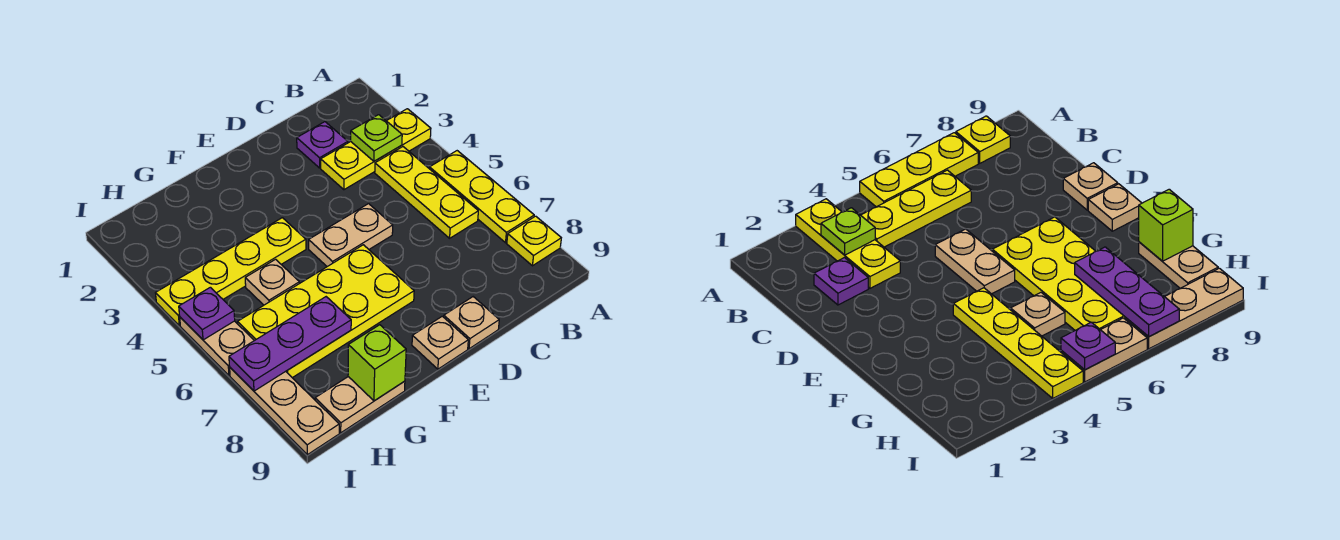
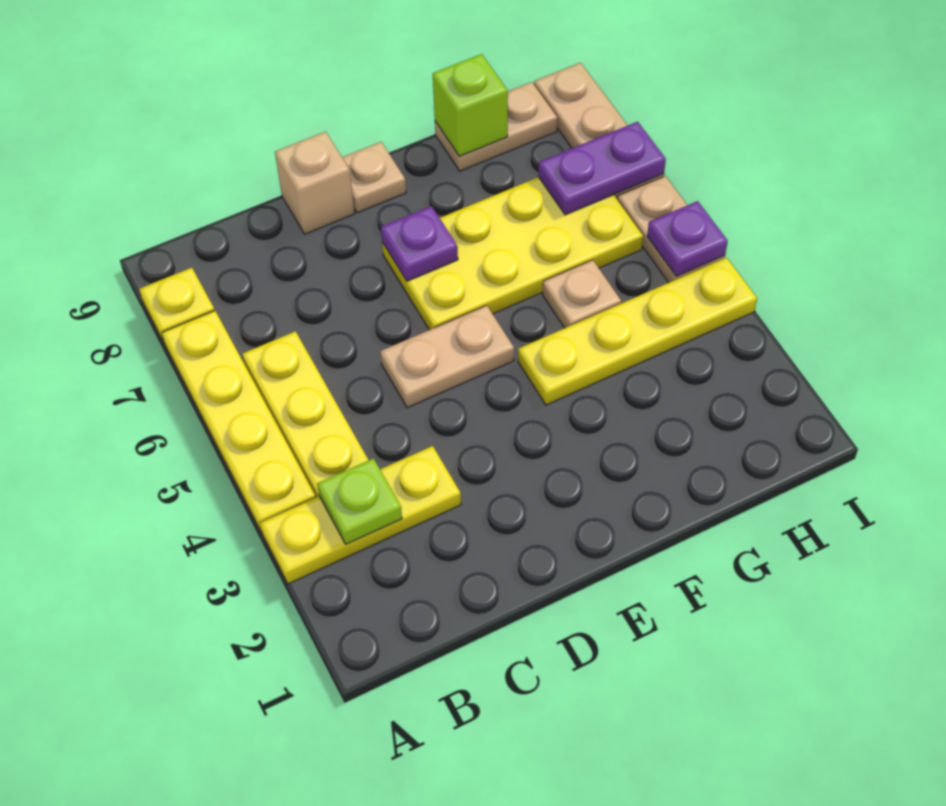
yellow 1x3 plate [429,151,534,243] -> yellow 1x4 plate [162,311,316,532]
purple 1x1 plate [297,122,348,168] -> purple 1x1 plate moved to [381,206,458,281]
tan 1x1 plate [444,297,499,349] -> tan 1x1 brick [275,132,354,234]
purple 1x3 plate [229,297,351,391] -> purple 1x2 plate [538,122,666,215]

